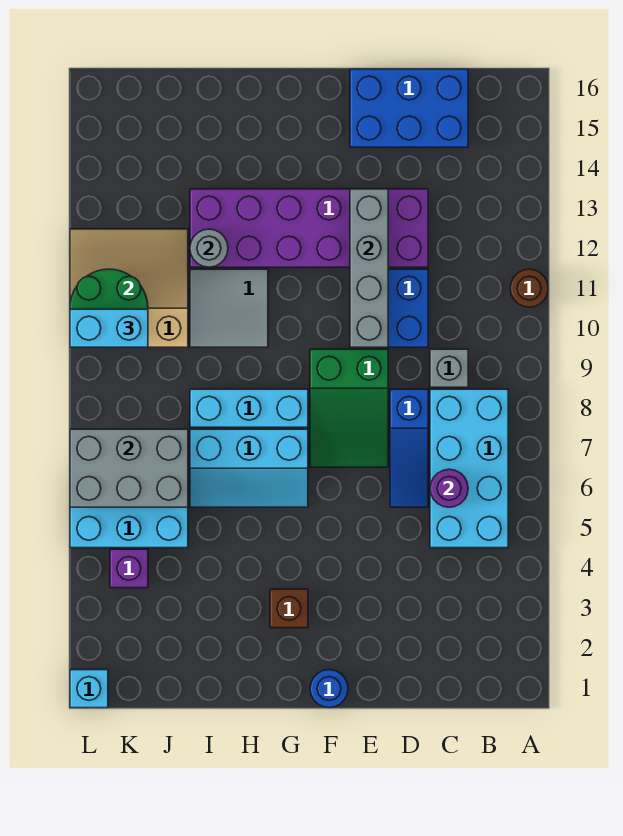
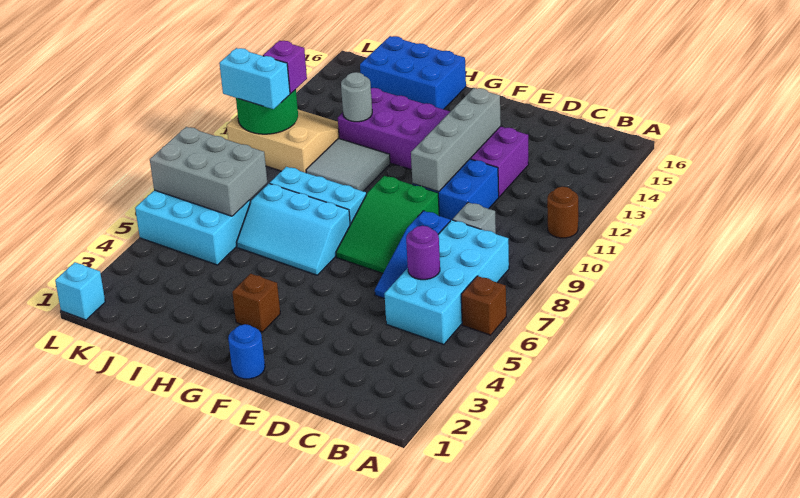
none -> brown 1x1 brick [461,276,506,335]
blue 2x3 brick [350,69,468,147] -> blue 2x3 brick moved to [360,36,466,109]
purple 1x1 brick [110,549,148,588] -> purple 1x1 brick moved to [263,41,307,93]

